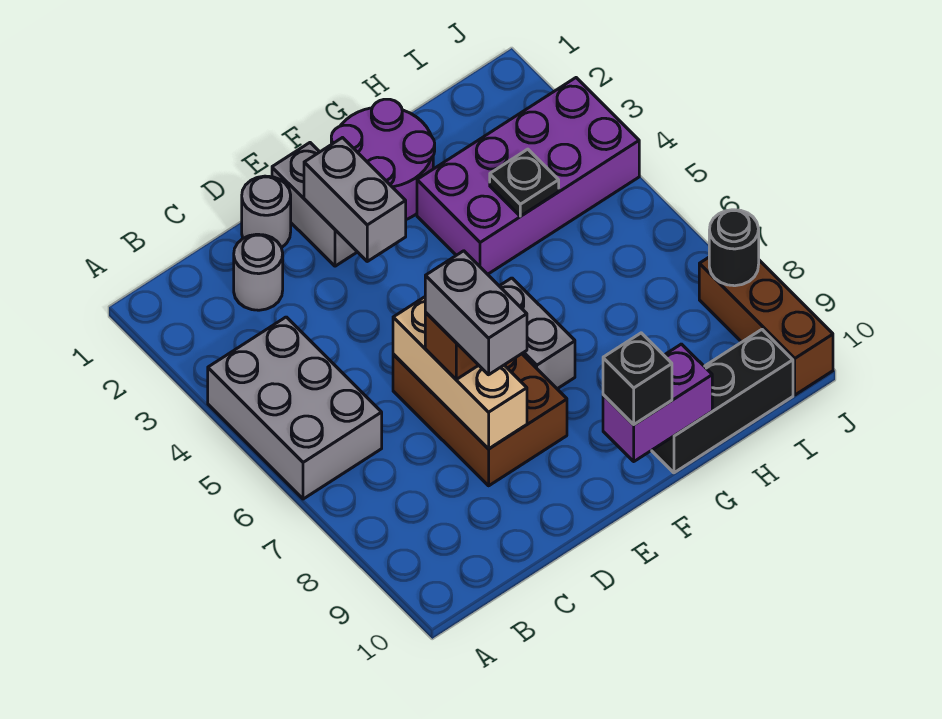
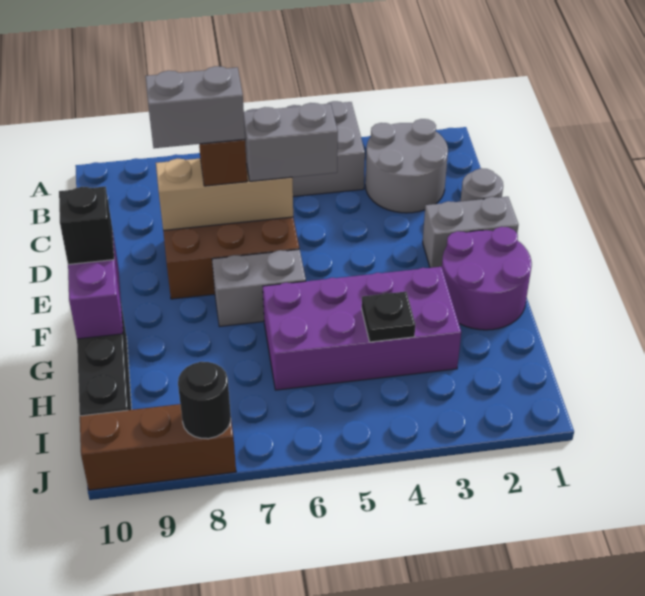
grey 1x1 round brick [234,234,283,310] -> grey 2x2 round brick [365,119,448,213]
grey 1x2 brick [304,138,406,261] -> grey 1x2 brick moved to [244,103,338,181]
purple 2x4 brick [417,78,639,274] -> purple 2x4 brick turned to [263,267,461,390]

